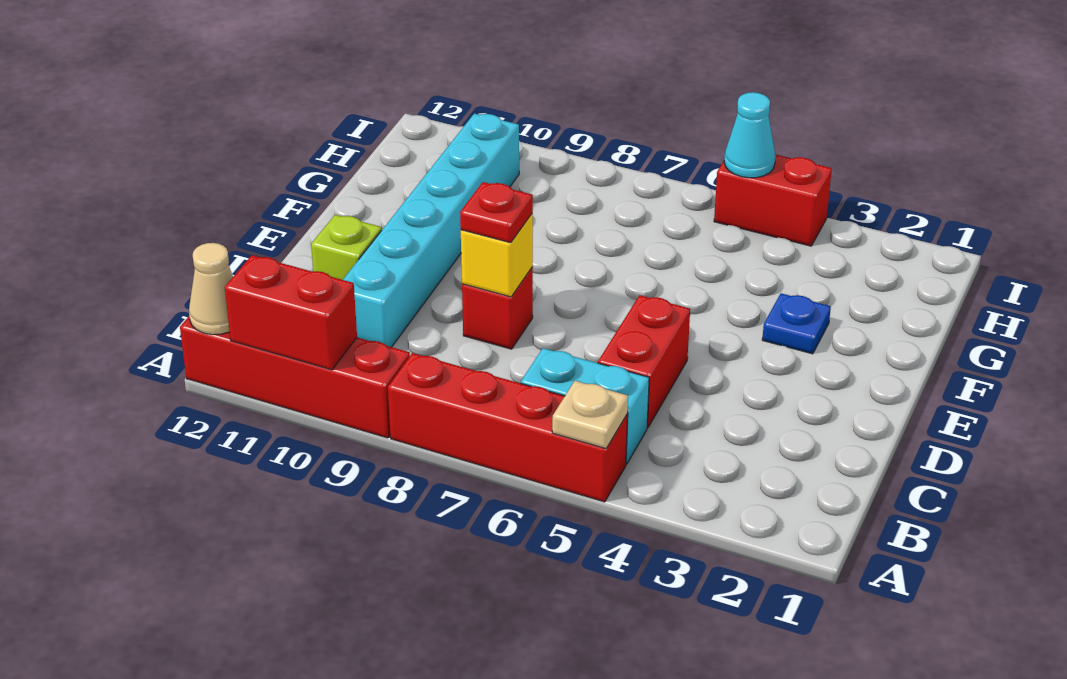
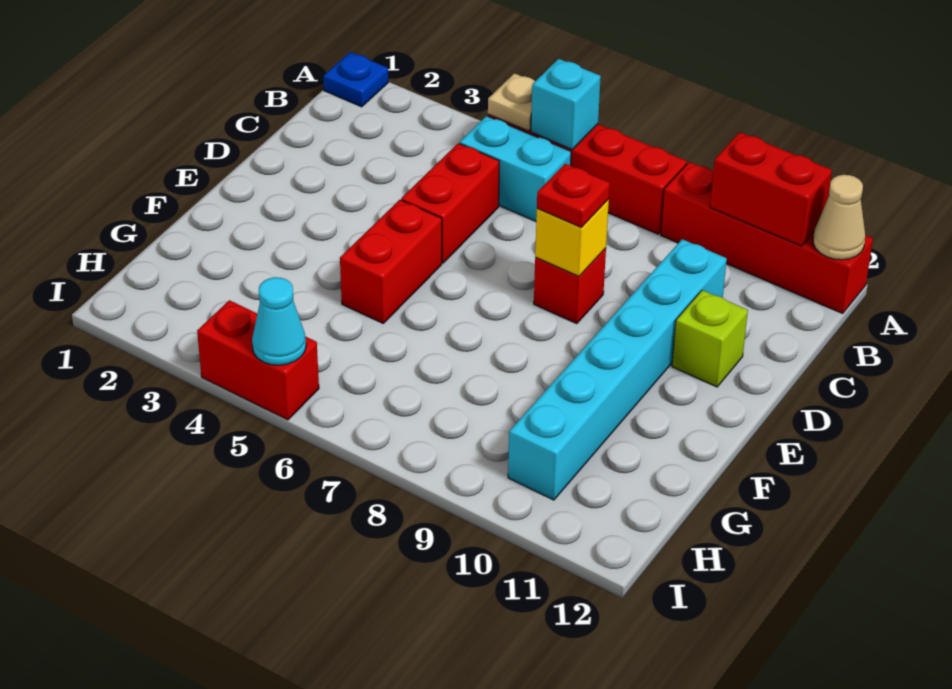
none -> cyan 1x1 brick [531,59,601,149]
none -> red 1x2 brick [340,200,442,323]
blue 1x1 plate [762,293,831,354] -> blue 1x1 plate moved to [323,52,388,107]

